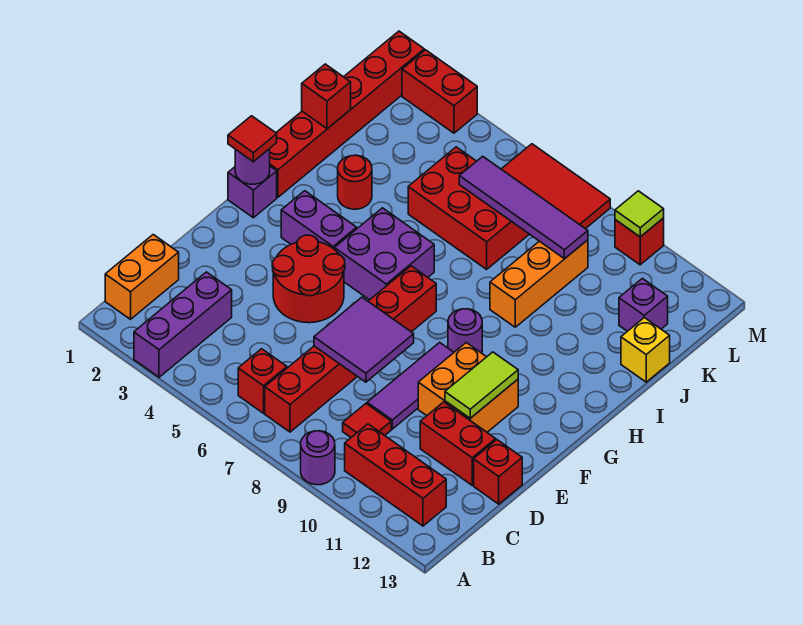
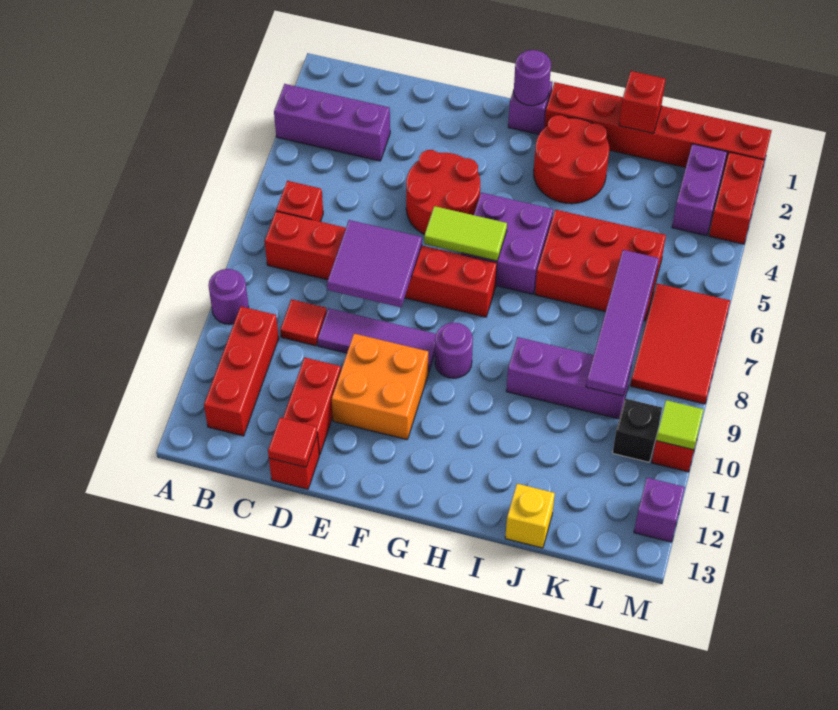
orange 1x2 brick [105,235,179,319] -> none
lime 1x2 tile [445,352,518,418] -> lime 1x2 tile moved to [424,206,507,261]
red 1x1 tile [228,116,277,162] -> red 1x1 tile moved to [268,418,317,467]
purple 1x2 brick [281,191,357,249] -> purple 1x2 brick moved to [672,144,727,236]
red 1x1 round brick [338,155,372,209] -> red 2x2 round brick [534,115,609,204]
orange 1x3 brick [490,240,588,327] -> purple 1x3 brick [506,337,631,419]
red 2x3 brick [408,147,529,269] -> red 2x3 brick turned to [535,210,666,321]
purple 1x1 brick [619,278,668,331] -> purple 1x1 brick moved to [634,478,685,542]
none -> black 1x1 brick [613,399,662,462]

